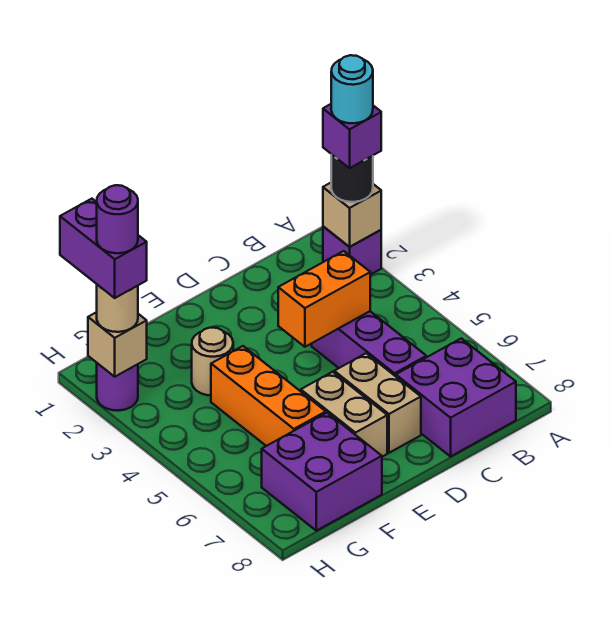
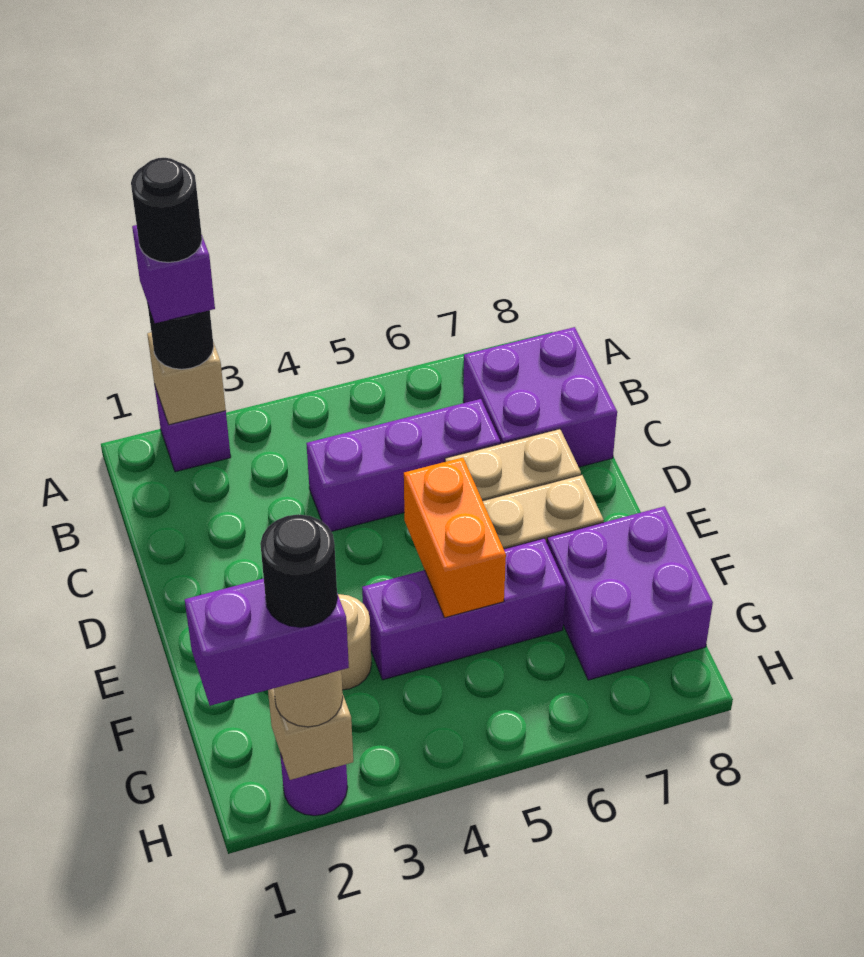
cyan 1x1 round brick [331,55,373,123] -> black 1x1 round brick [131,158,202,263]
orange 1x2 brick [278,251,370,347] -> orange 1x2 brick moved to [404,457,506,618]
orange 1x3 brick [211,346,326,446] -> purple 1x3 brick [362,538,566,680]
purple 1x1 round brick [97,185,138,253] -> black 1x1 round brick [260,514,337,627]

